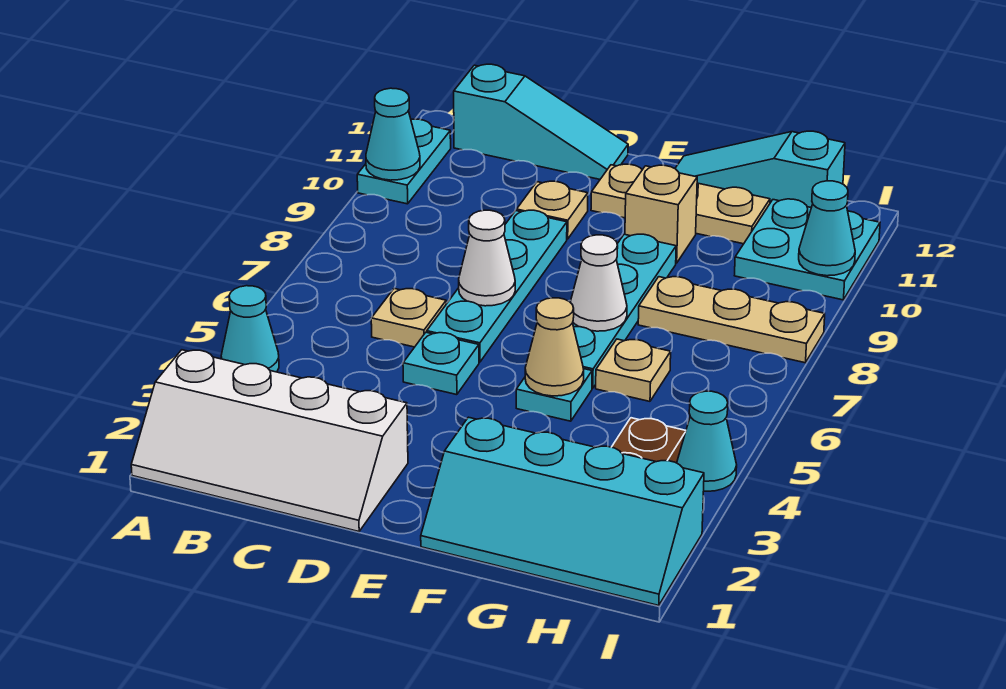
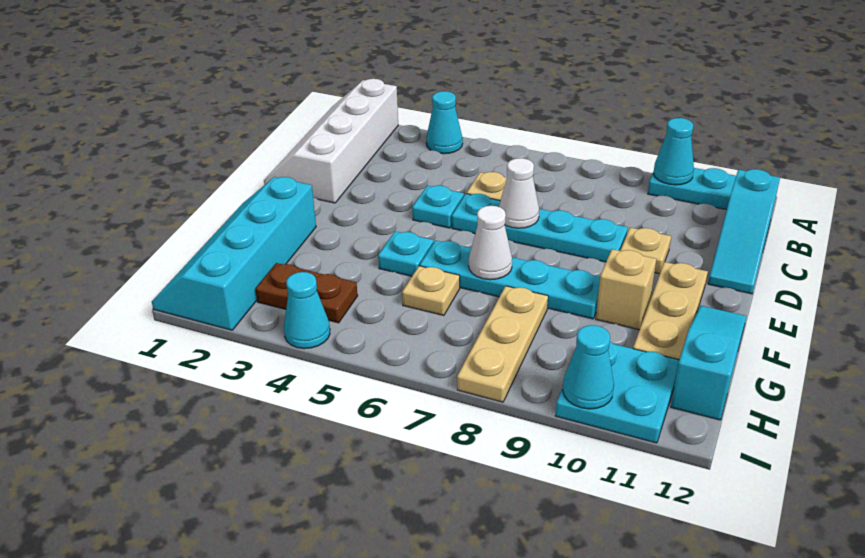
tan 1x1 cone [525,298,584,396] -> none

